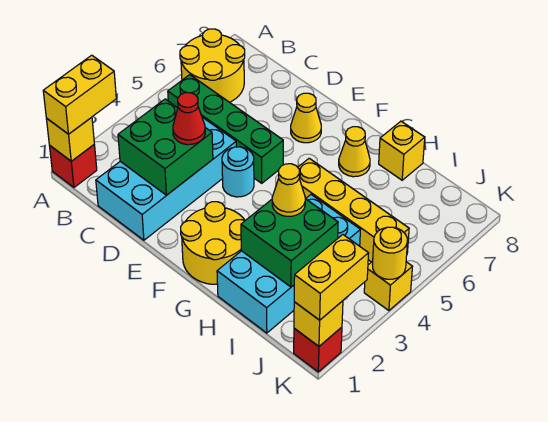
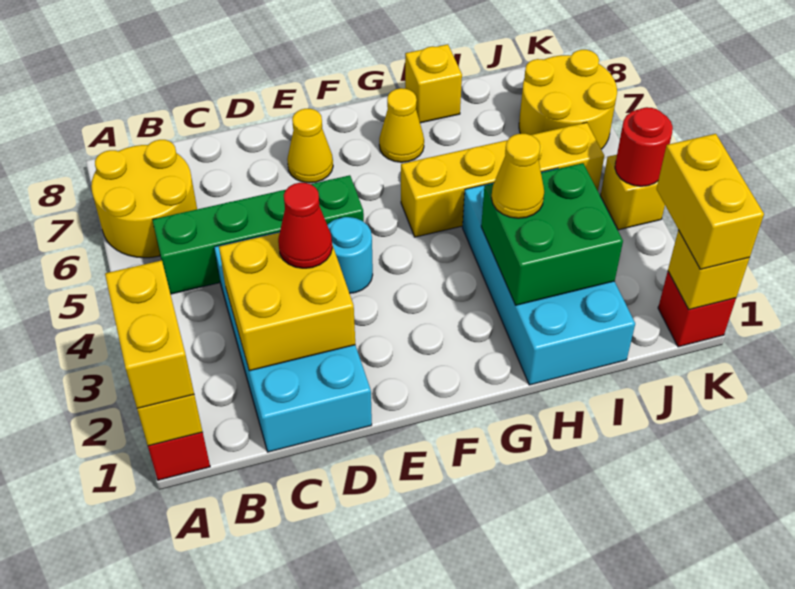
green 2x2 brick [118,99,213,195] -> yellow 2x2 brick [219,233,355,371]
yellow 2x2 round brick [181,202,245,284] -> yellow 2x2 round brick moved to [519,50,617,149]
yellow 1x1 round brick [373,227,407,279] -> red 1x1 round brick [615,107,673,186]

